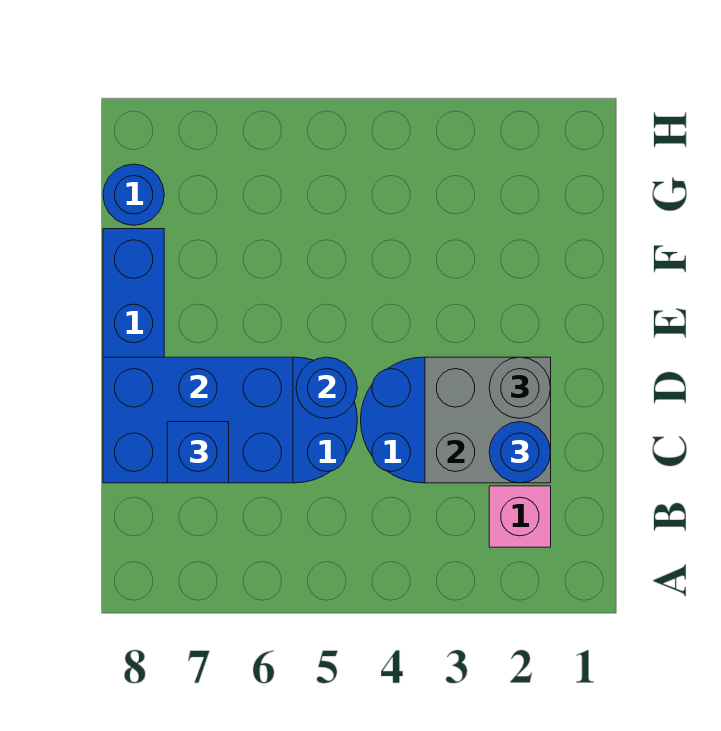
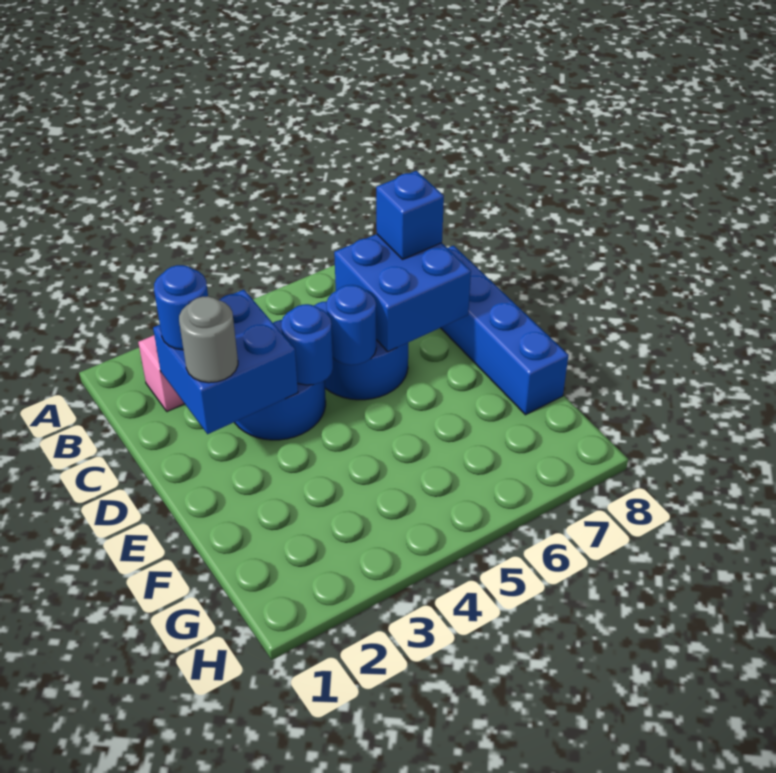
grey 2x2 brick [425,357,551,483] -> blue 2x2 brick [153,290,298,434]
blue 2x3 brick [103,357,293,483] -> blue 2x2 brick [334,234,471,352]
blue 1x1 round brick [103,164,164,225] -> blue 1x1 round brick moved to [281,304,333,385]

